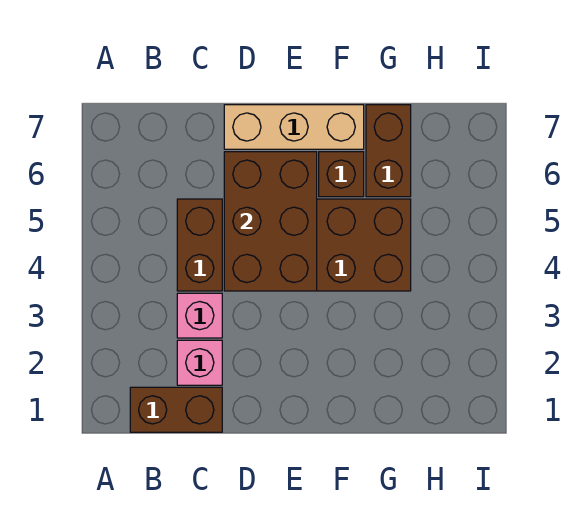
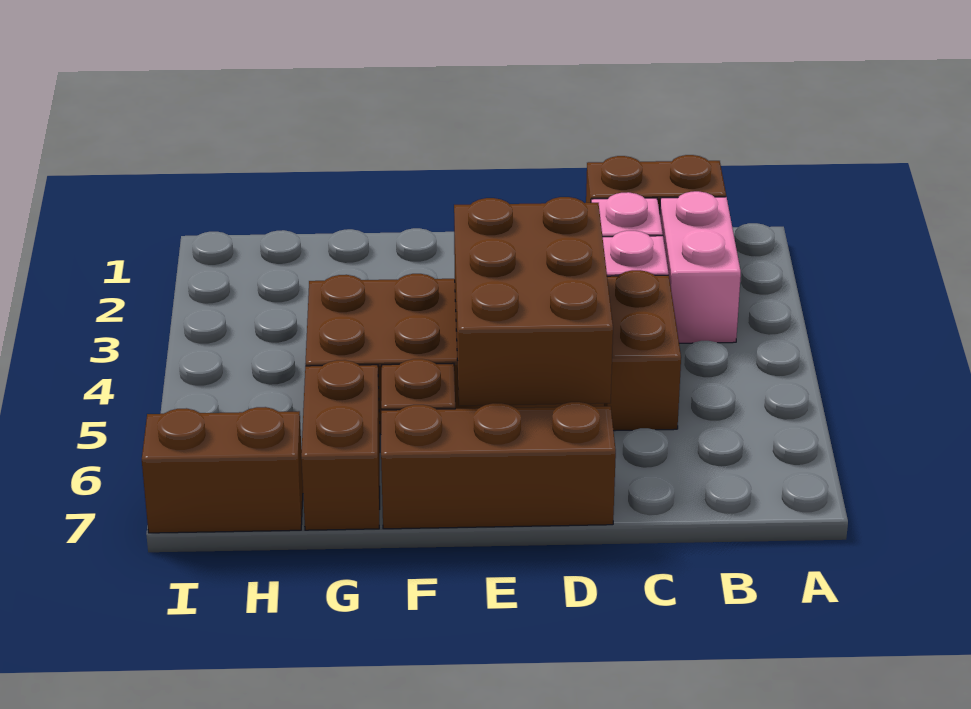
none -> pink 1x2 brick [660,191,741,343]
tan 1x3 brick [224,105,364,149] -> brown 1x3 brick [381,402,616,529]
none -> brown 1x2 brick [142,407,303,533]

